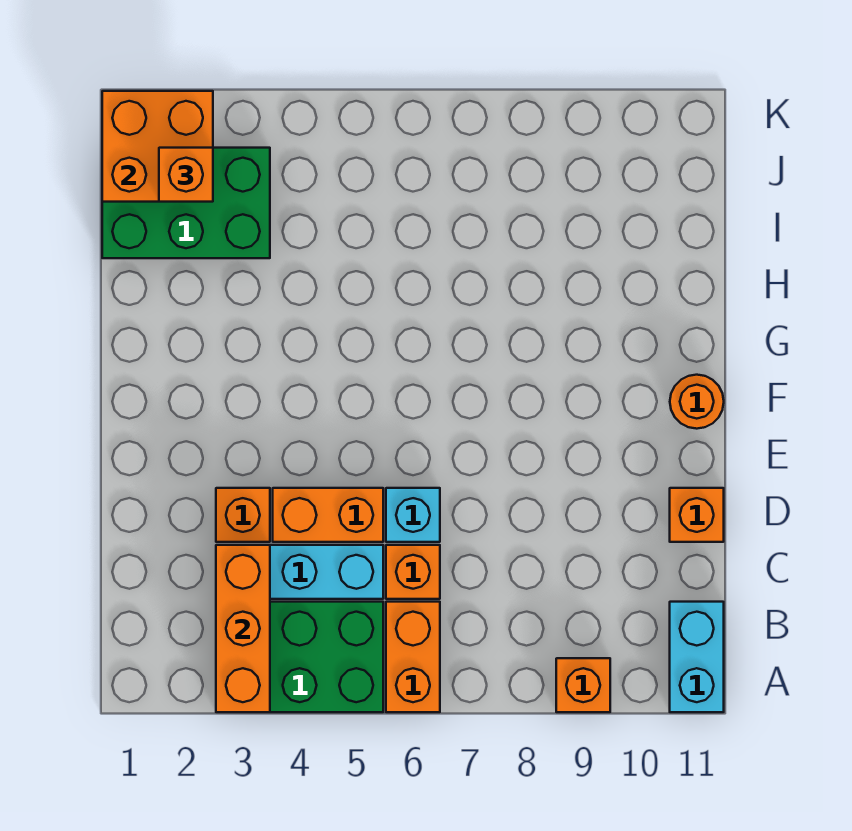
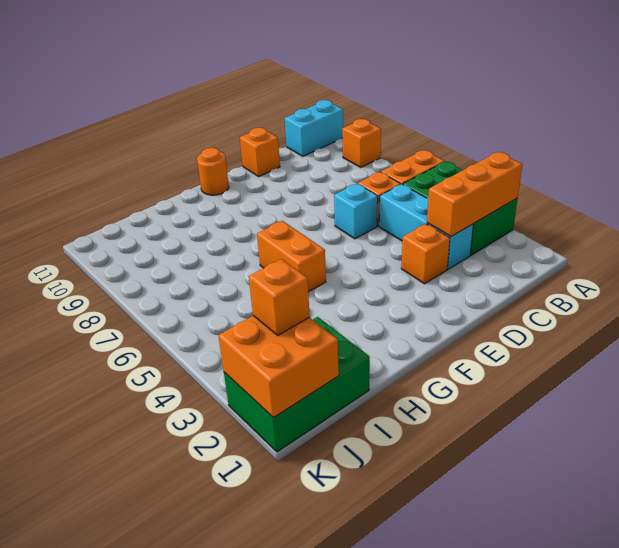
orange 1x2 brick [273,488,383,542] -> orange 1x2 brick moved to [257,221,326,292]
green 2x3 brick [102,148,270,258] -> green 2x3 brick turned to [224,317,370,452]

